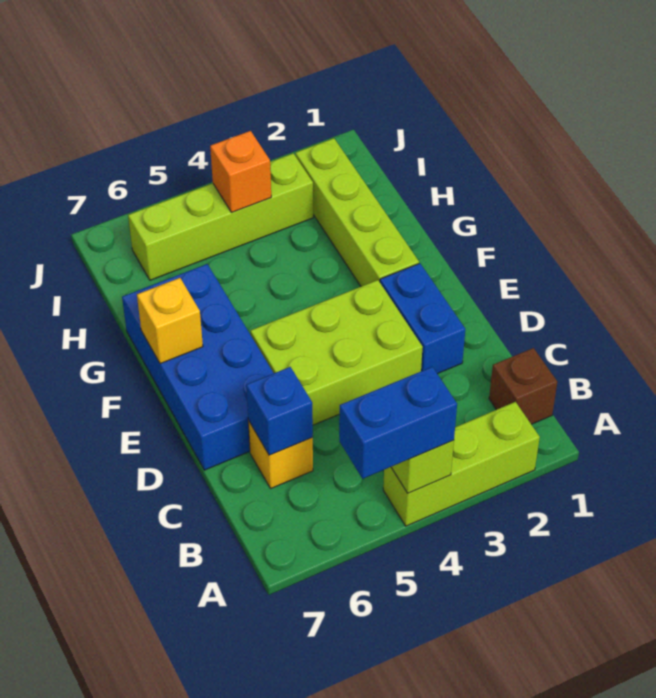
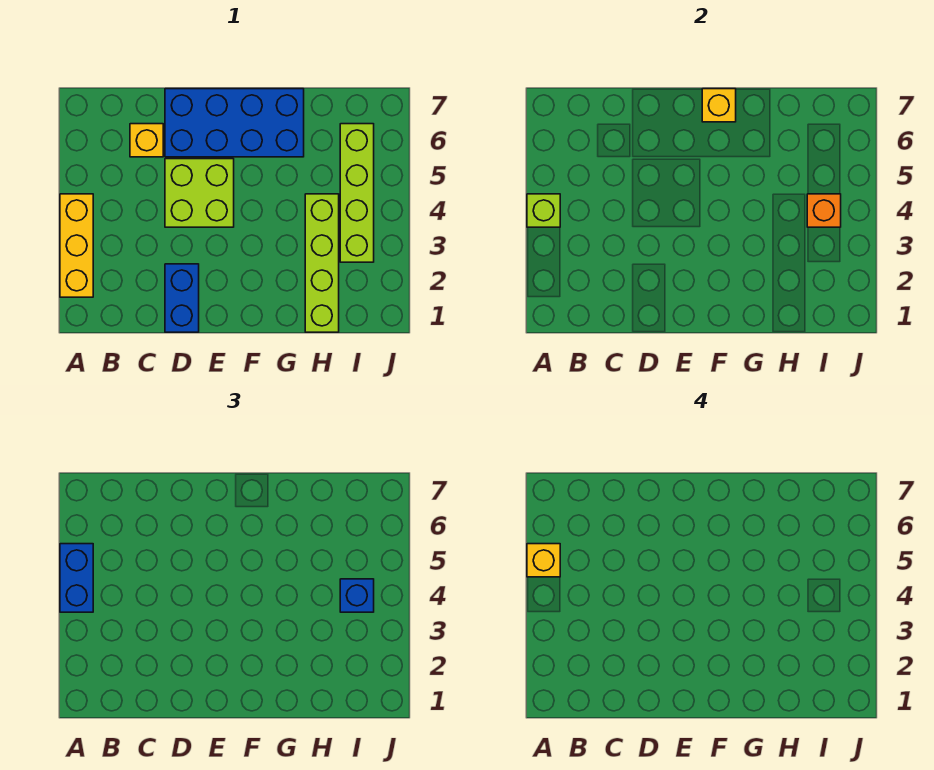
lime 1x3 brick [383,402,540,526] -> yellow 1x3 brick [60,194,93,297]
none -> yellow 1x1 brick [527,544,560,577]
brown 1x1 brick [489,348,557,424] -> none
blue 1x1 brick [246,367,313,455] -> blue 1x1 brick moved to [340,579,374,612]
blue 1x2 brick [380,263,465,374] -> blue 1x2 brick turned to [165,264,199,332]
lime 2x3 brick [250,280,423,425] -> lime 2x2 brick [165,159,234,227]
lime 1x4 brick [295,138,419,286] -> lime 1x4 brick turned to [305,194,339,332]

